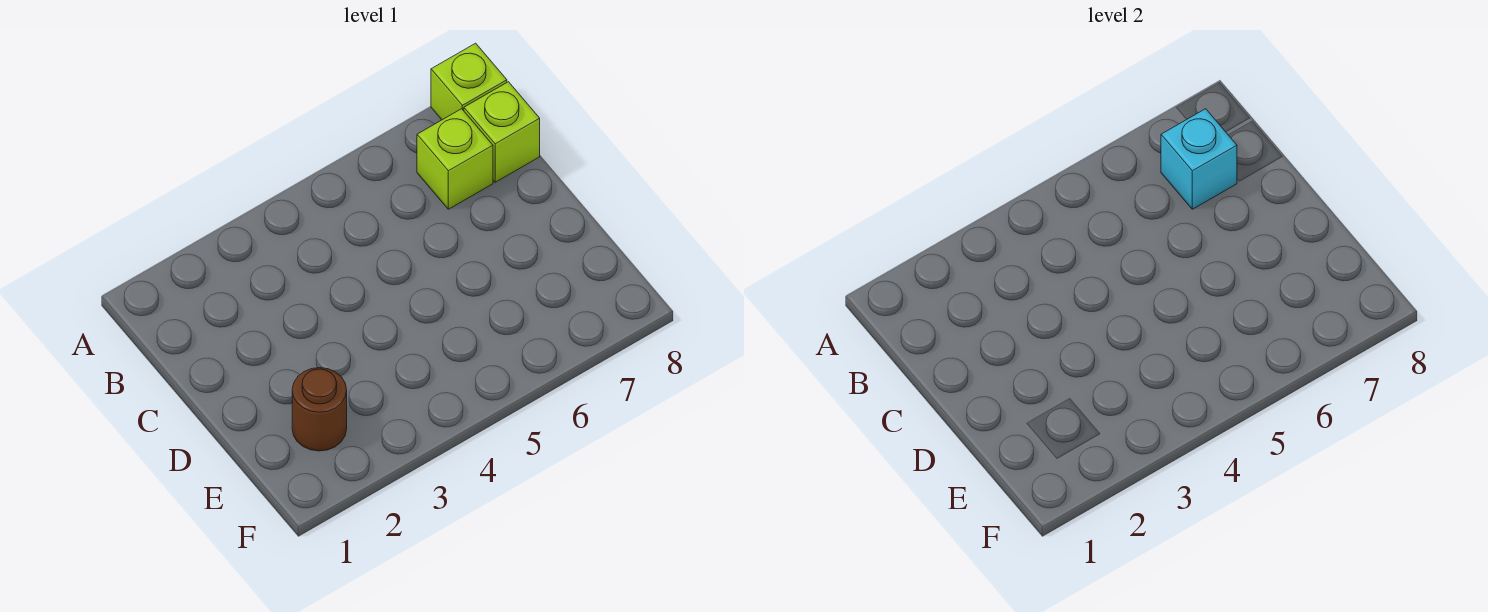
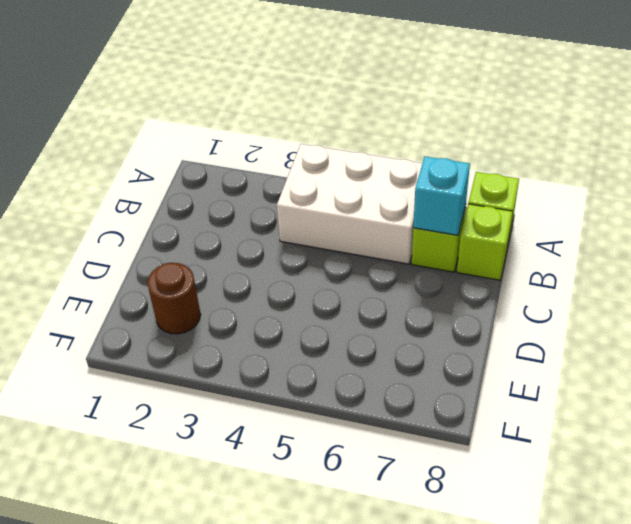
none -> white 2x3 brick [277,144,422,264]

